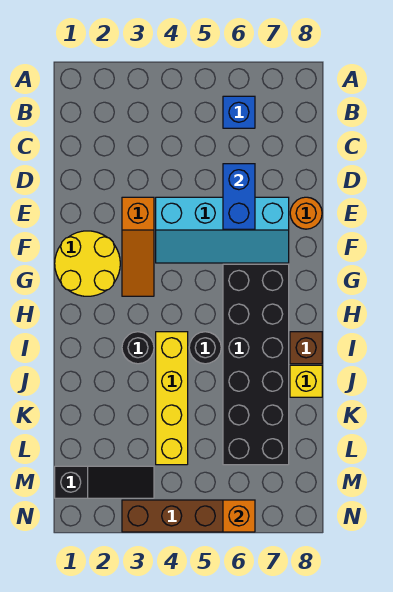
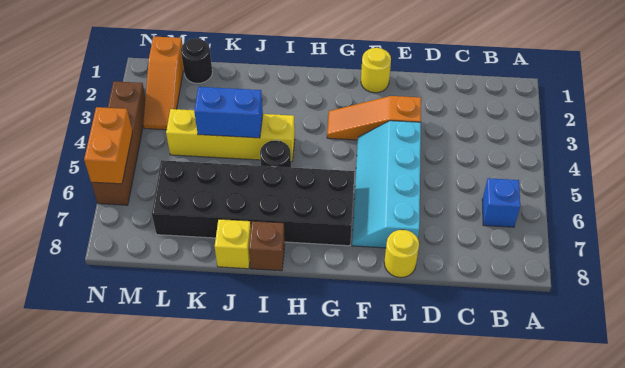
blue 1x2 brick [223,164,255,229] -> blue 1x2 brick moved to [194,87,263,138]
orange 1x1 round brick [290,197,322,229] -> yellow 1x1 round brick [384,230,419,278]
yellow 2x2 round brick [55,231,120,296] -> yellow 1x1 round brick [361,48,391,93]
black 1x1 round brick [122,332,154,364] -> black 1x1 round brick moved to [181,38,212,83]
black 1x3 slope [55,466,154,498] -> orange 1x3 slope [143,36,184,130]
orange 1x1 brick [223,500,255,532] -> orange 1x2 brick [84,107,132,184]

